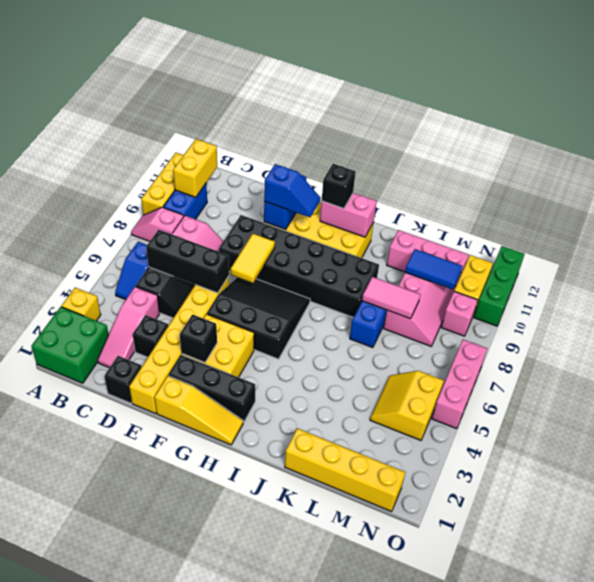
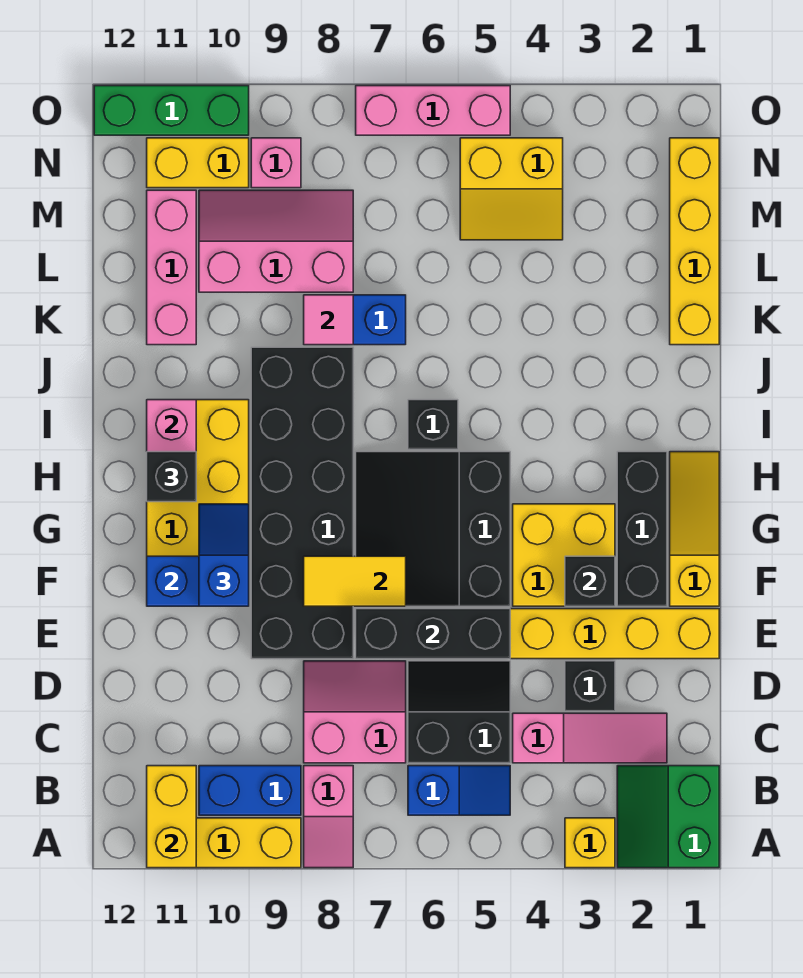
green 2x2 brick [31,307,109,383] -> green 2x2 slope [617,766,719,868]
yellow 1x2 brick [173,139,217,197] -> yellow 1x2 brick turned to [147,766,196,868]
black 1x3 brick [146,230,229,293] -> black 1x3 brick turned to [356,609,510,659]
black 1x1 brick [104,356,142,403] -> black 1x1 brick moved to [408,400,458,449]
pink 1x2 tile [362,277,421,319] -> pink 1x1 tile [304,295,353,345]
blue 1x2 tile [405,249,462,289] -> none

